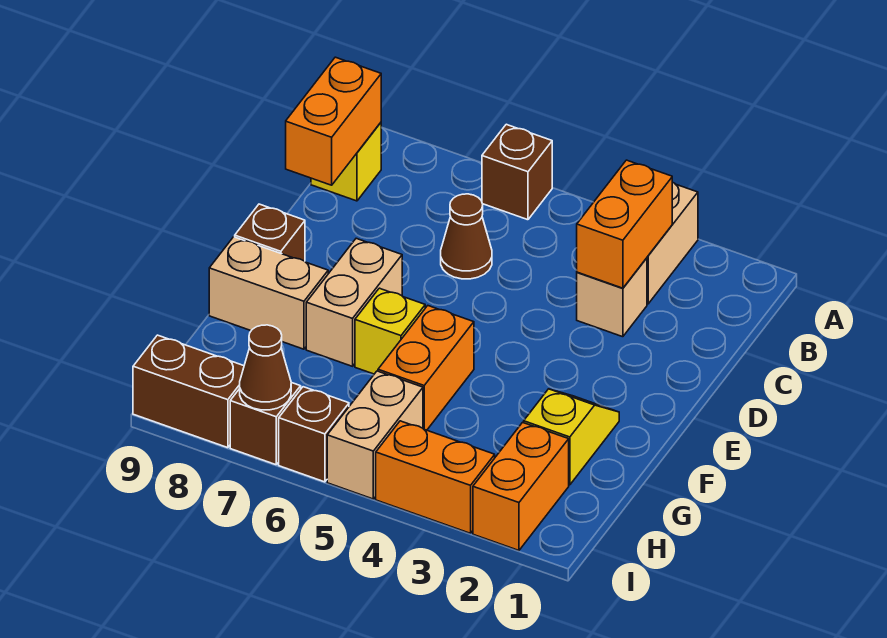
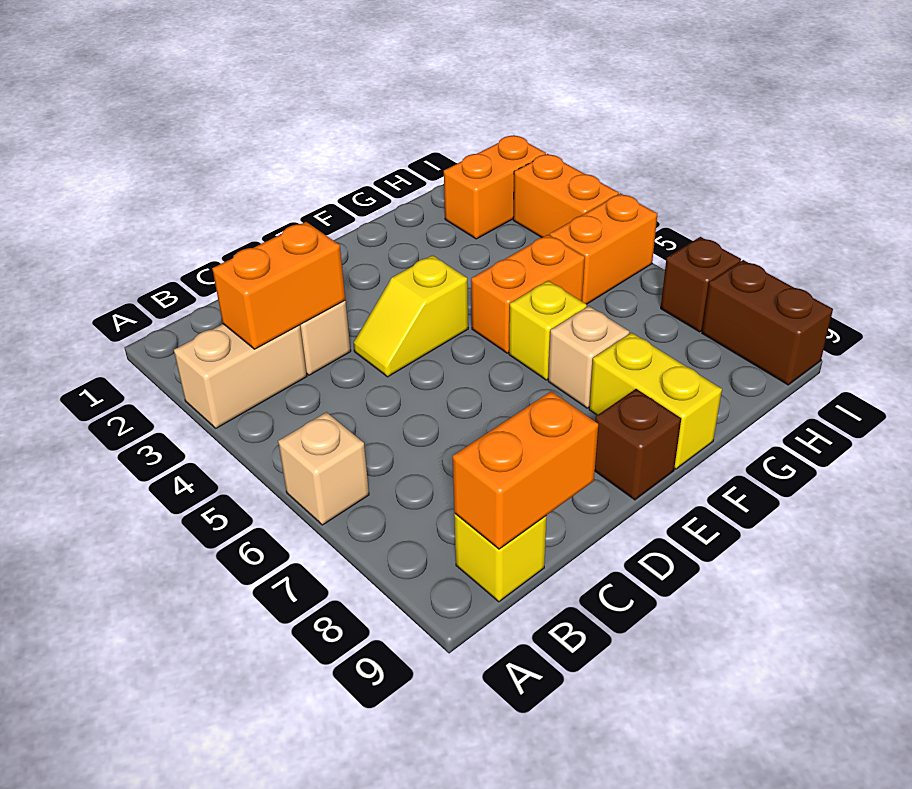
brown 1x1 brick [482,124,552,220] -> tan 1x1 brick [278,412,369,525]
brown 1x1 cone [441,194,492,279] -> none
tan 1x2 brick [306,238,402,366] -> tan 1x1 brick [548,306,629,408]
yellow 1x2 slope [524,389,619,485] -> yellow 1x2 slope moved to [354,255,468,377]
tan 1x2 brick [209,237,328,349] -> yellow 1x2 brick [589,333,722,469]
tan 1x2 brick [327,371,423,499] -> orange 1x2 brick [550,193,657,304]
brown 1x1 brick [279,387,349,482] -> none
brown 1x1 cone [240,325,291,410] -> none

